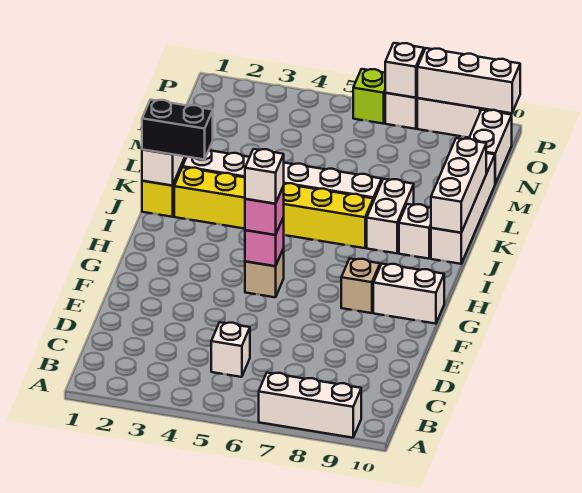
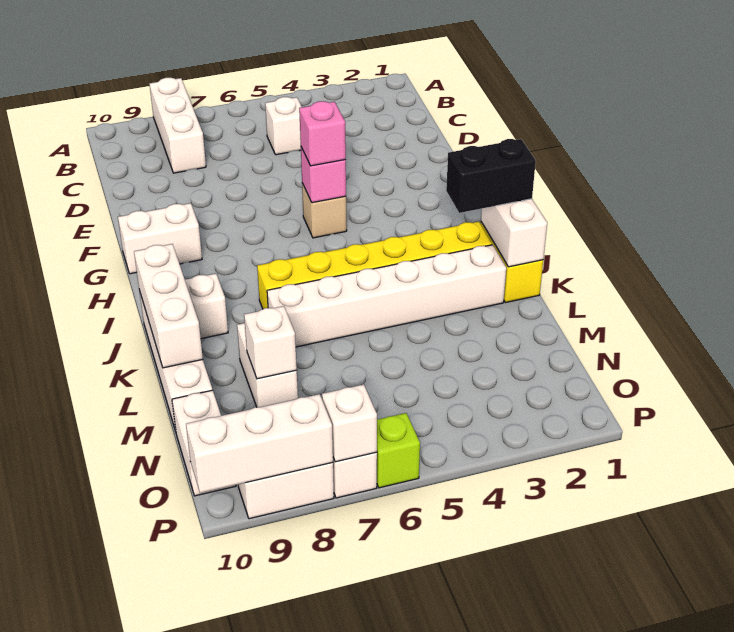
white 1x3 brick [259,373,361,438] -> white 1x3 brick turned to [150,78,206,173]
white 1x1 brick [245,149,284,204] -> white 1x1 brick moved to [244,306,297,379]
tan 1x1 brick [341,259,380,313] -> none
white 1x2 brick [367,179,414,253] -> white 1x2 brick moved to [237,323,298,407]

